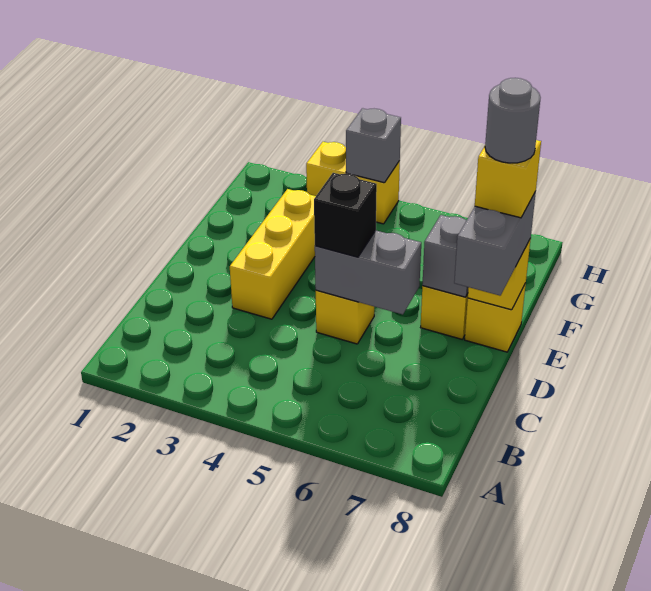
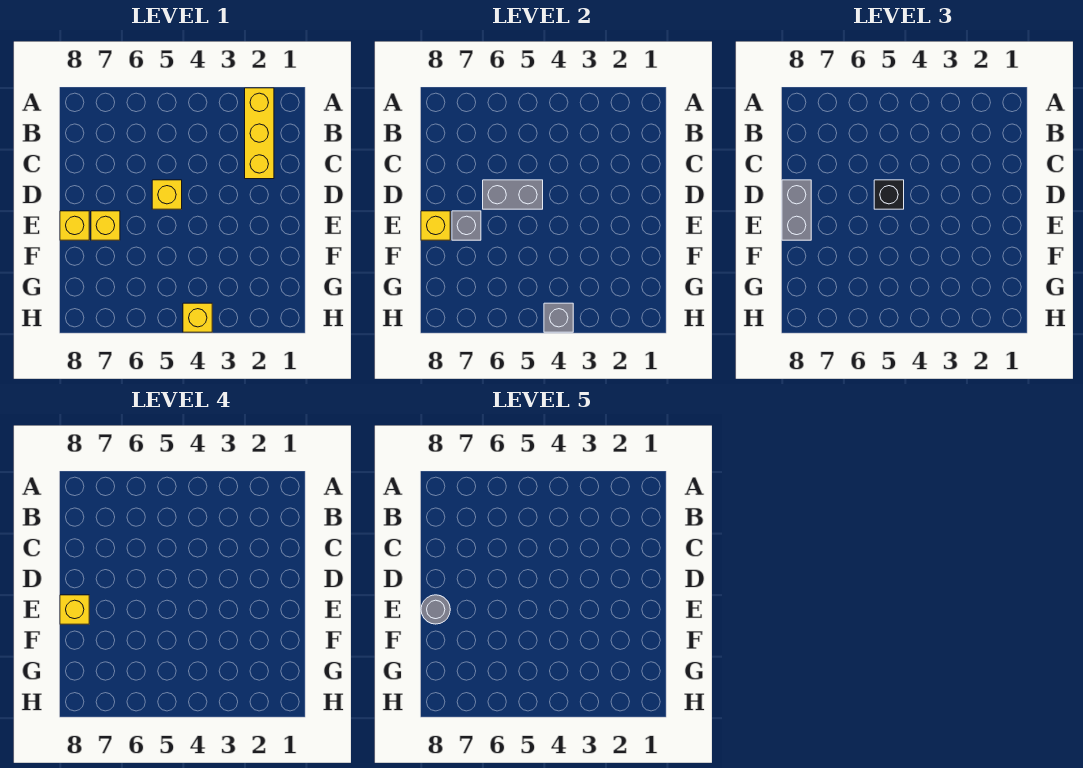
yellow 1x3 brick [230,189,316,319] -> yellow 1x3 brick moved to [245,88,274,179]
yellow 1x2 brick [306,142,400,224] -> yellow 1x1 brick [183,303,212,332]

